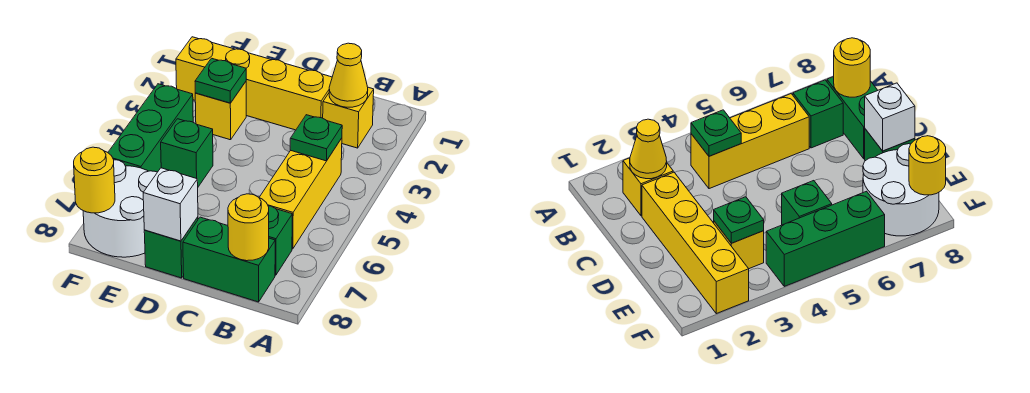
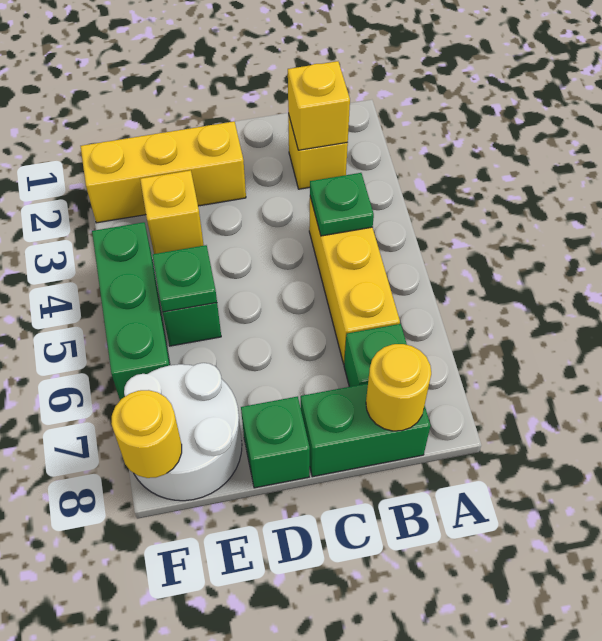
yellow 1x1 cone [329,43,368,107] -> yellow 1x1 brick [288,61,350,150]
yellow 1x4 brick [176,37,332,130] -> yellow 1x3 brick [81,121,246,223]
white 1x1 brick [143,168,198,241] -> none
green 1x1 plate [195,58,246,103] -> green 1x1 plate moved to [152,245,217,312]

